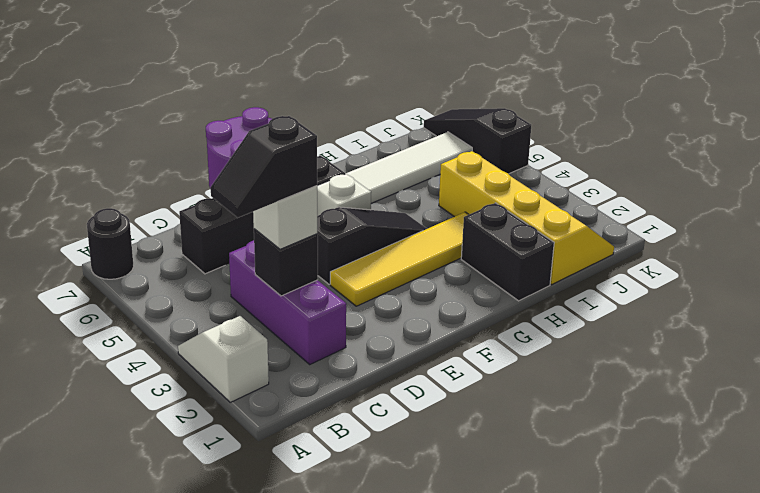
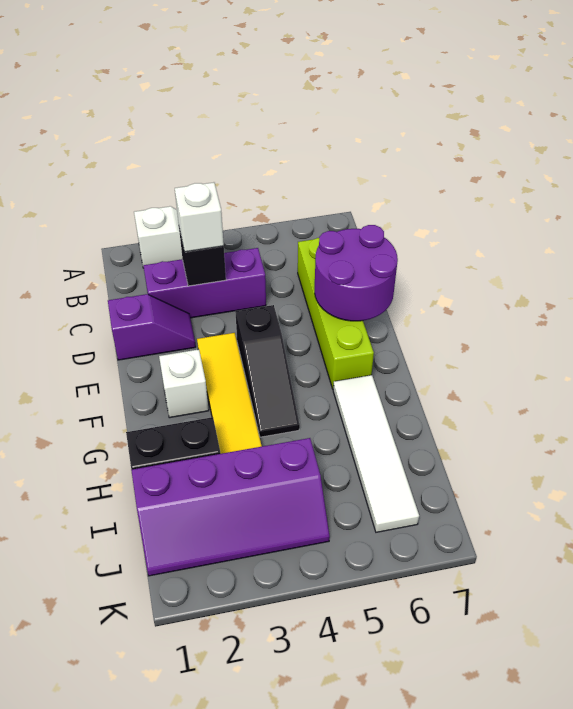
black 1x1 round brick [87,208,134,279] -> none
black 1x2 slope [211,116,317,217] -> none
black 1x4 brick [179,156,345,274] -> lime 1x4 brick [298,238,374,389]
none -> purple 1x2 slope [108,294,196,360]
white 1x1 brick [317,174,371,216] -> white 1x1 brick moved to [159,349,209,418]
yellow 2x4 slope [439,151,614,285] -> purple 2x4 slope [131,438,330,576]
black 1x3 slope [424,108,531,174] -> none

